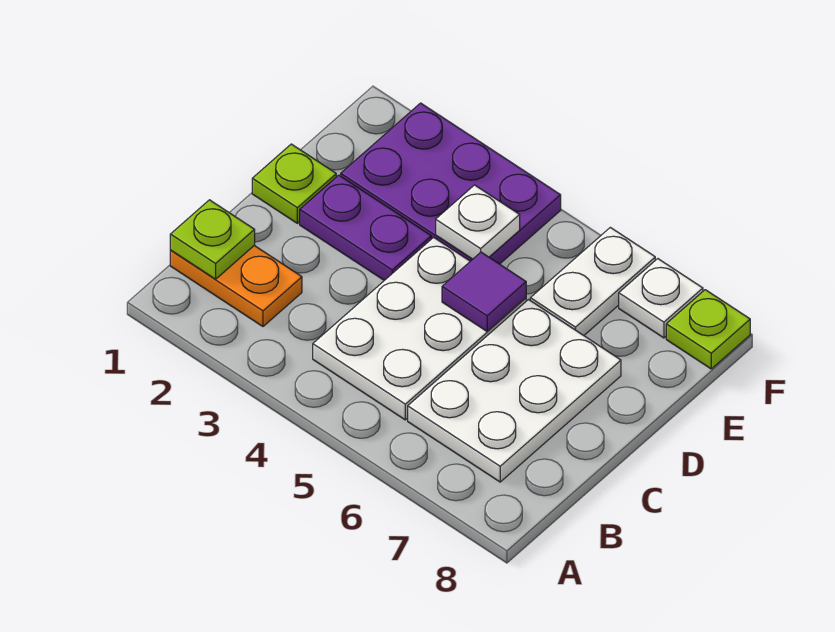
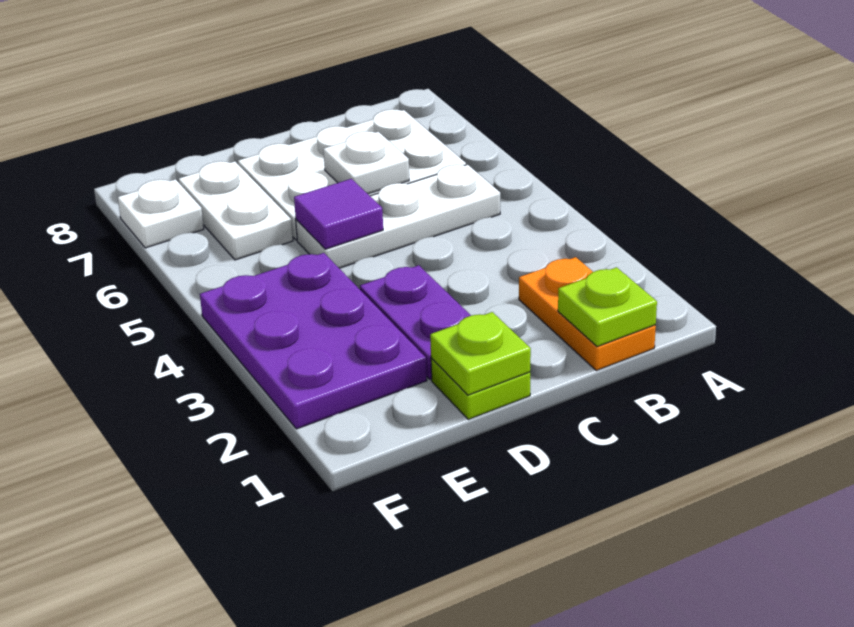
white 2x3 plate [313,237,526,420] -> white 1x3 plate [296,165,500,268]
white 1x1 plate [436,185,520,259] -> white 1x1 plate moved to [323,131,409,194]
white 1x2 plate [530,227,655,335] -> white 1x2 plate turned to [179,161,293,260]
lime 1x1 plate [666,290,750,369] -> lime 1x1 plate moved to [430,312,531,395]

